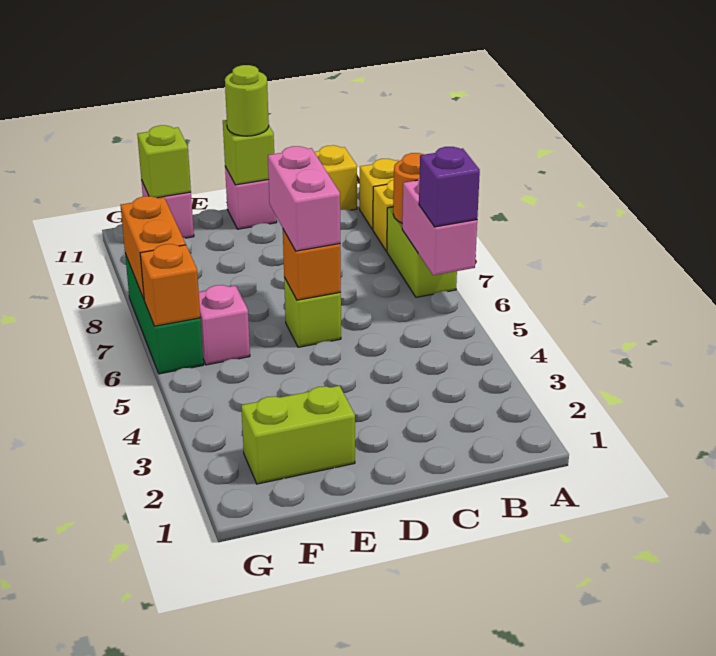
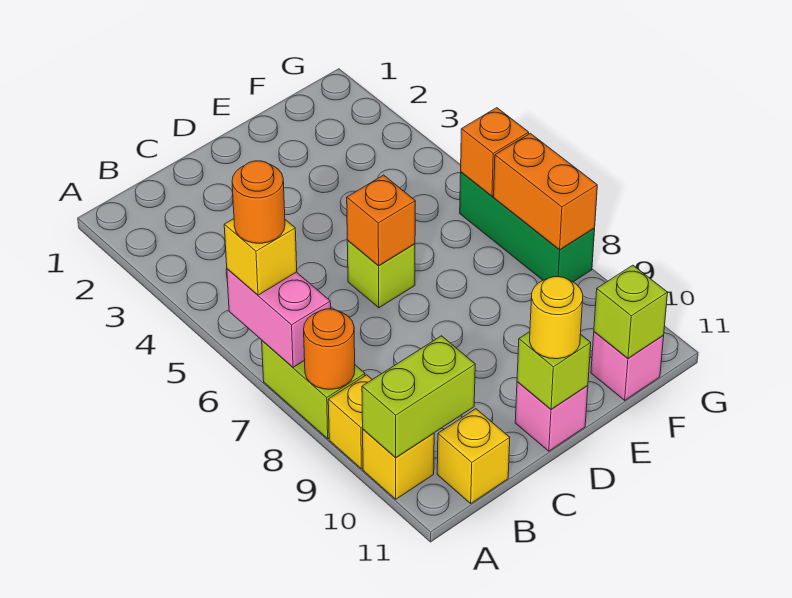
purple 1x1 brick [419,147,480,227] -> yellow 1x1 brick [224,219,297,295]
none -> orange 1x1 round brick [232,161,285,243]
pink 1x2 brick [268,146,340,251] -> none
lime 1x1 round brick [225,65,269,136] -> yellow 1x1 round brick [530,277,583,359]
lime 1x2 brick [241,386,355,484] -> lime 1x2 brick moved to [362,336,475,458]
pink 1x1 brick [199,285,250,365] -> none

